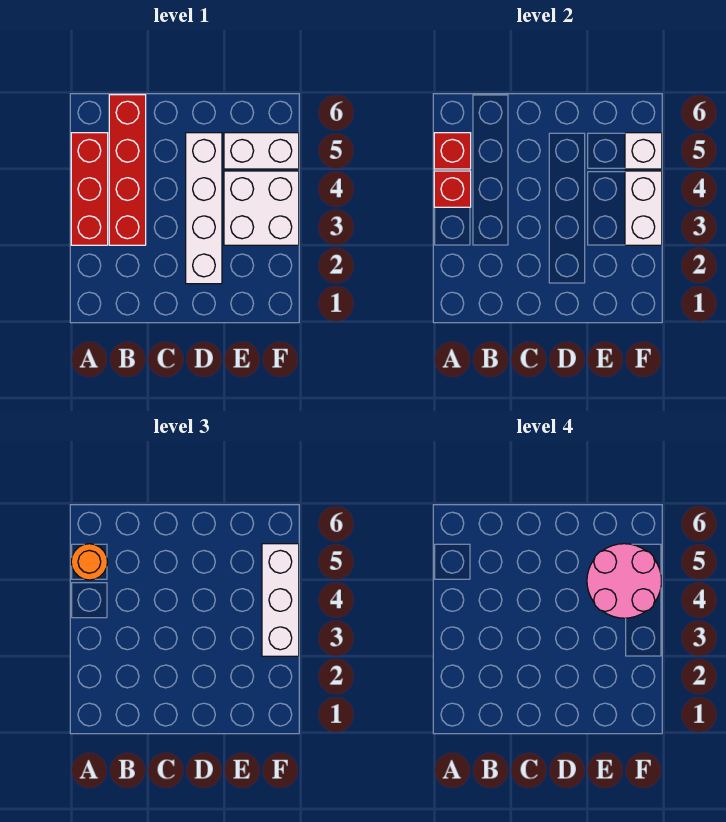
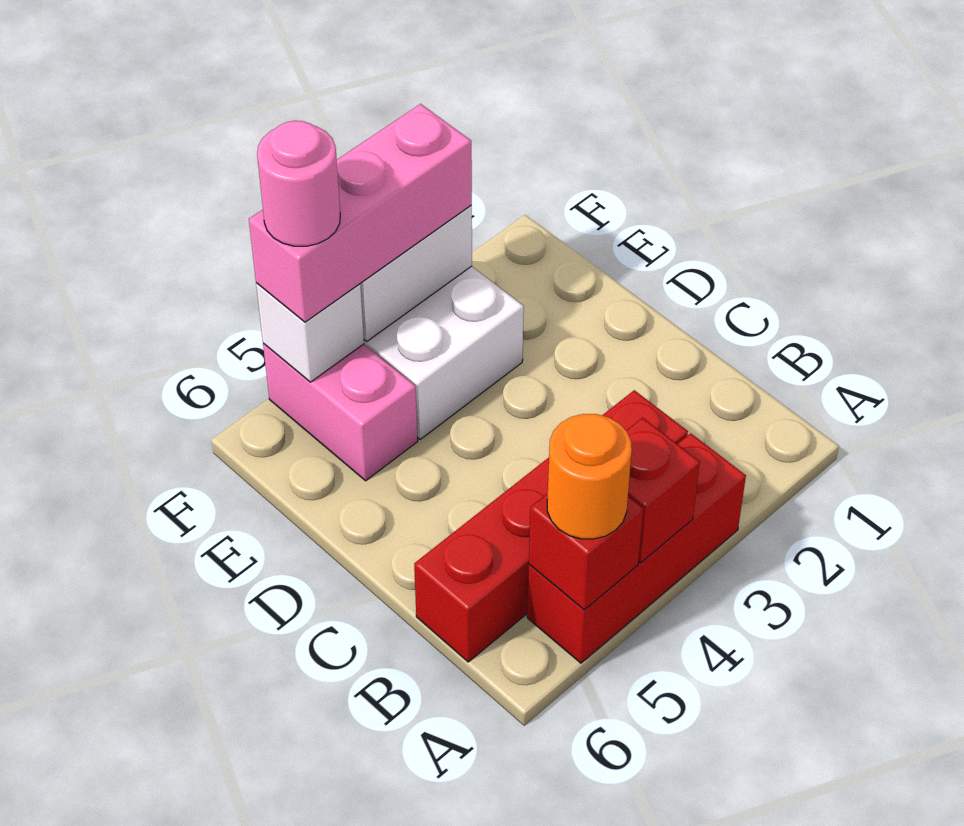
white 1x4 brick [186,133,222,284] -> none
pink 2x2 round brick [587,544,661,618] -> pink 1x1 round brick [257,121,340,246]
white 1x2 brick [224,133,299,169] -> pink 1x2 brick [263,343,418,481]
white 1x3 brick [262,544,299,656] -> pink 1x3 brick [249,104,472,322]

